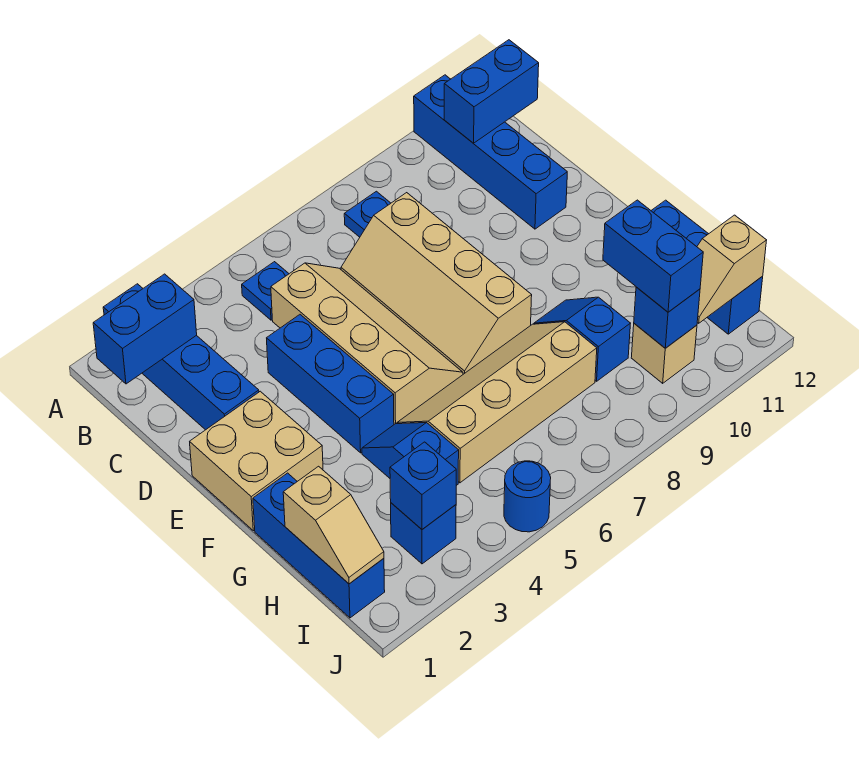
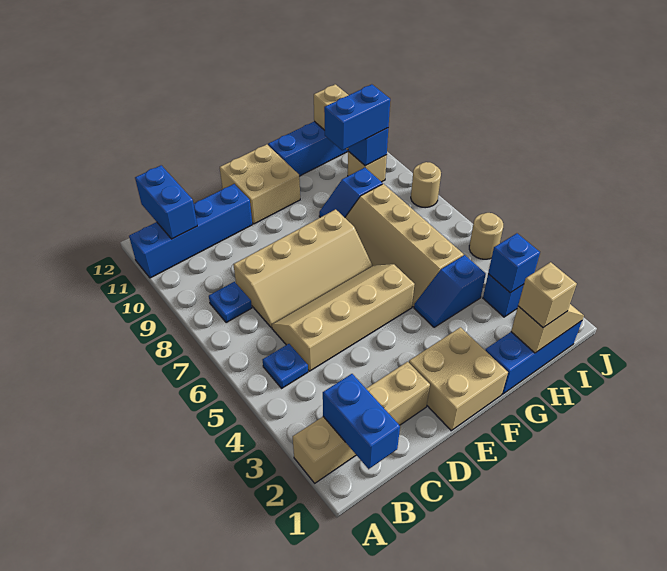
blue 1x4 brick [103,284,259,430] -> tan 1x4 brick [293,362,430,483]
blue 1x3 brick [267,315,394,453] -> none
none -> tan 2x2 brick [220,144,300,224]
none -> tan 1x1 brick [518,262,577,328]
blue 1x1 round brick [504,461,551,532] -> tan 1x1 round brick [469,213,503,259]
none -> tan 1x1 round brick [411,162,441,208]

